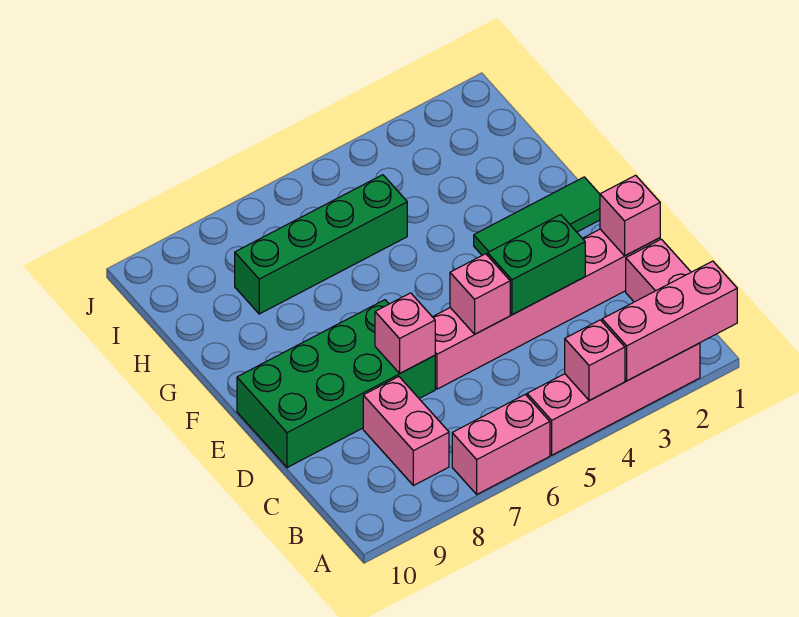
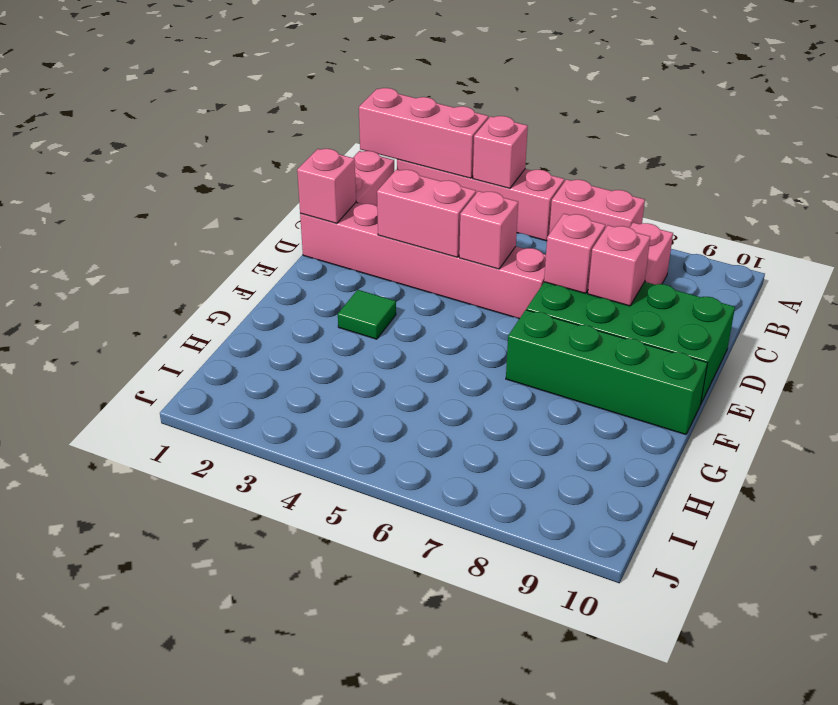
green 1x2 brick [488,215,585,315] -> pink 1x2 brick [377,169,476,257]
none -> pink 1x1 brick [588,225,650,306]
green 1x3 tile [474,177,600,256] -> green 1x1 tile [338,290,396,339]
green 1x4 brick [235,175,407,314] -> green 1x4 brick moved to [506,310,707,435]

